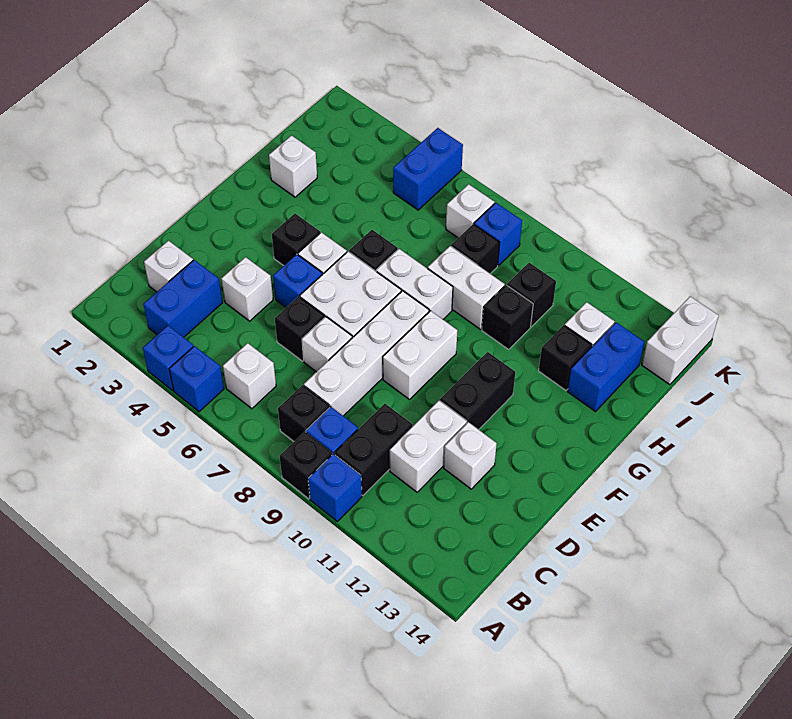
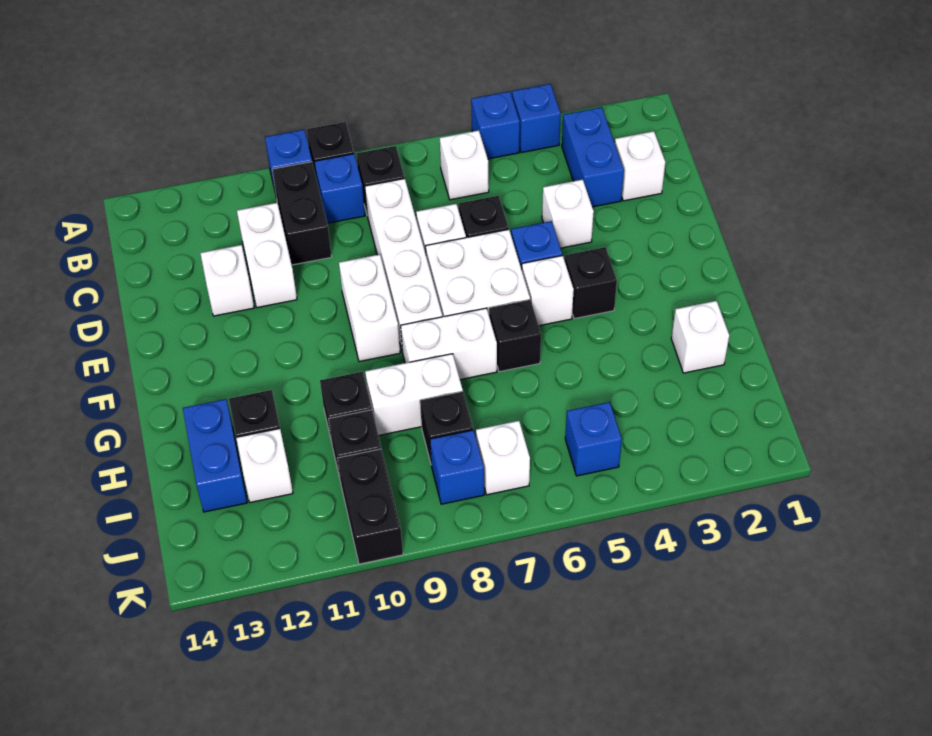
black 1x2 brick [440,352,515,430] -> black 1x2 brick moved to [337,449,403,564]
blue 1x2 brick [393,128,463,210] -> blue 1x1 brick [565,402,622,476]
white 1x2 brick [642,296,719,385] -> none

